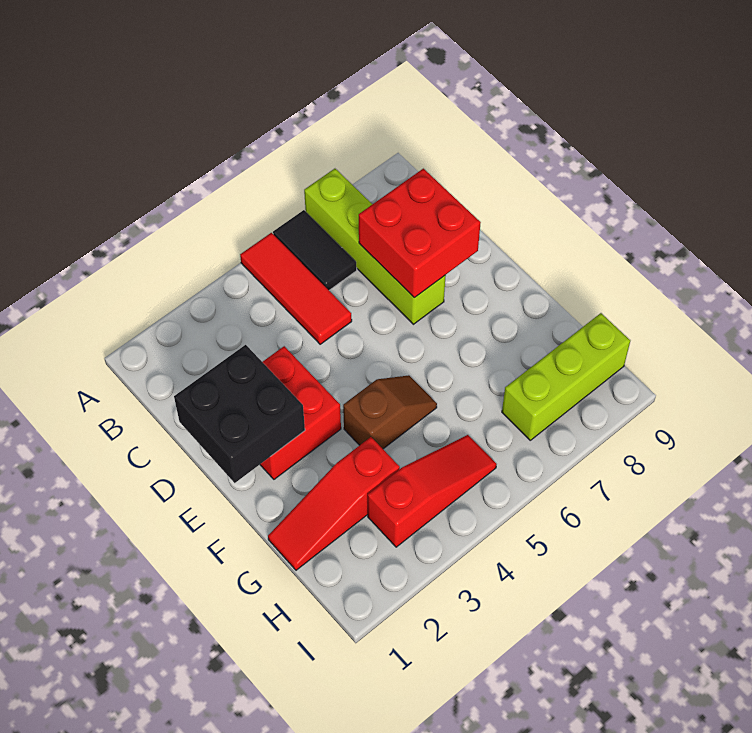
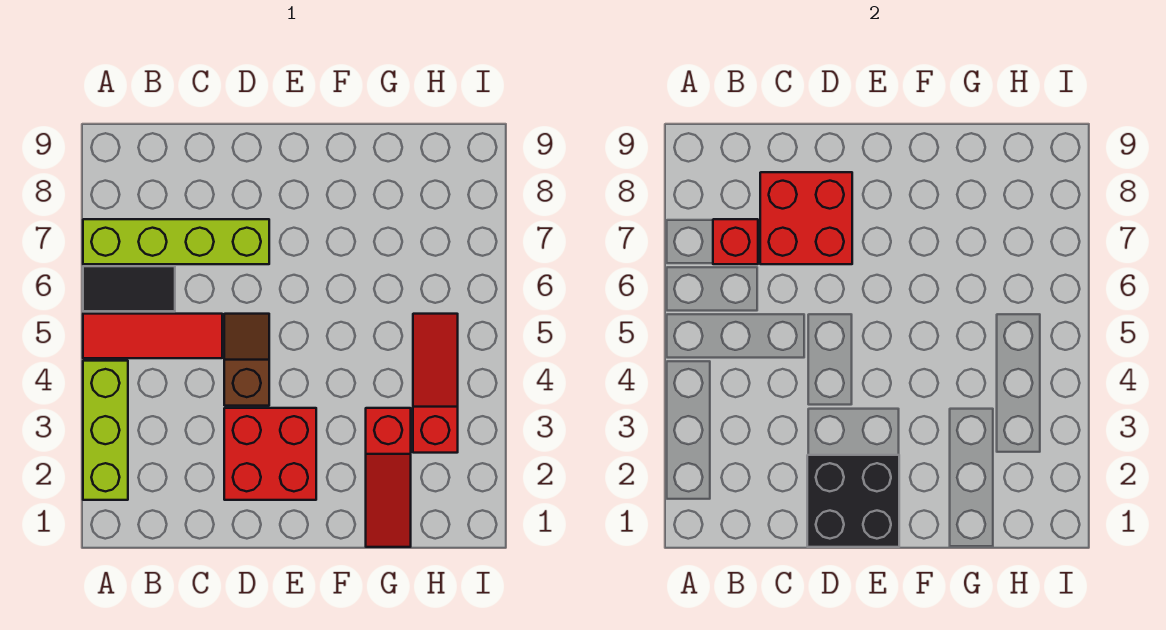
none -> red 1x1 brick [713,219,758,264]
brown 1x2 slope [343,375,437,449] -> brown 1x2 slope moved to [224,314,269,406]
lime 1x3 brick [502,313,630,440] -> lime 1x3 brick moved to [83,361,128,500]

